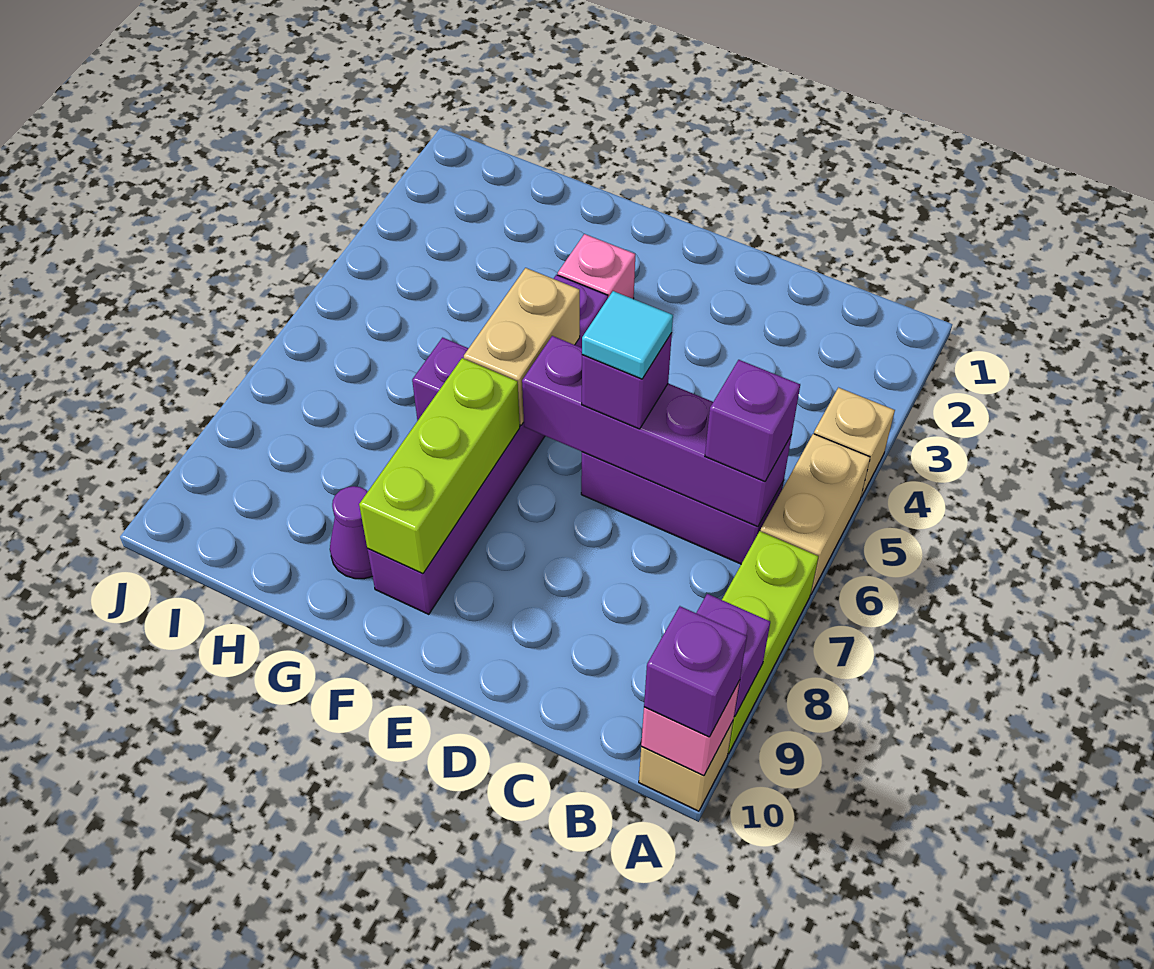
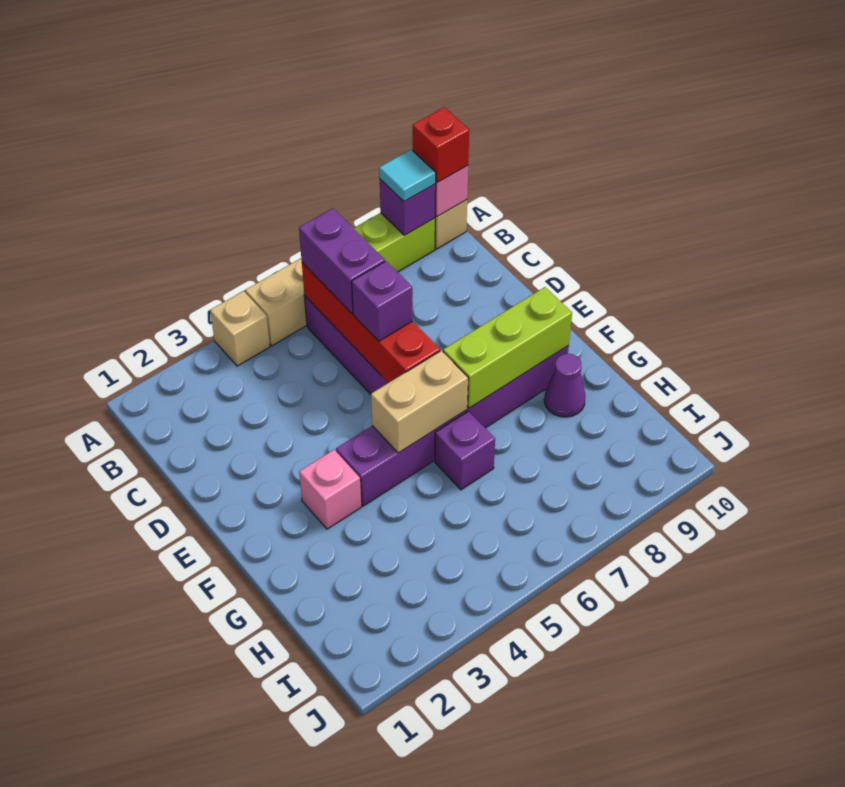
purple 1x1 brick [644,606,747,737] -> red 1x1 brick [413,107,469,183]
purple 1x4 brick [522,336,792,527] -> red 1x4 brick [302,263,440,383]
purple 1x1 brick [705,360,800,482] -> purple 1x2 brick [299,208,385,314]
cyan 1x1 tile [582,291,673,379] -> cyan 1x1 tile moved to [379,150,436,201]

